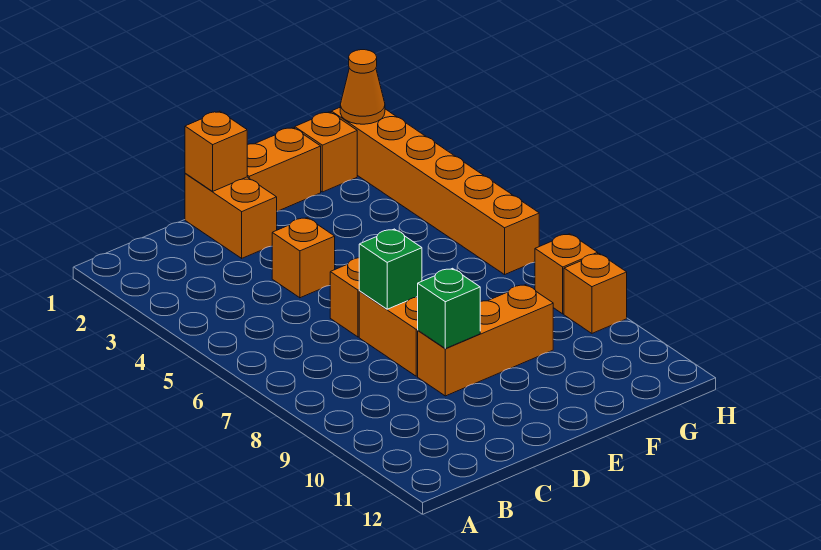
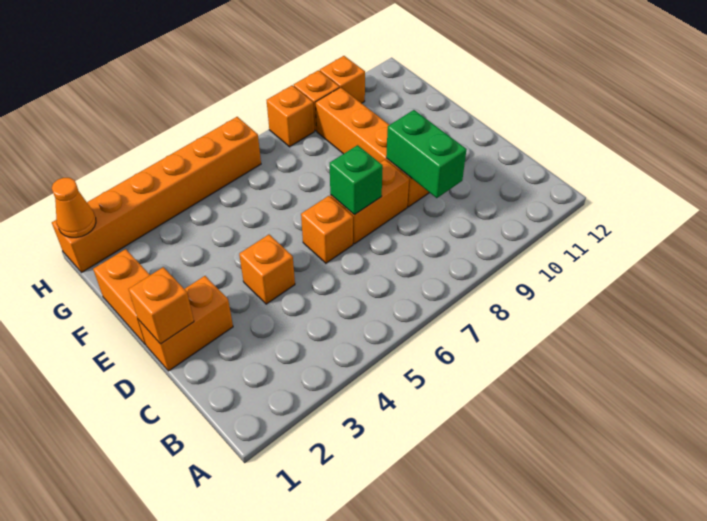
orange 1x3 brick [418,285,553,396] -> orange 1x4 brick [316,87,429,207]
green 1x1 brick [418,268,480,349] -> green 1x2 brick [386,110,467,198]
orange 1x1 brick [295,112,357,192] -> orange 1x1 brick moved to [320,56,365,103]

